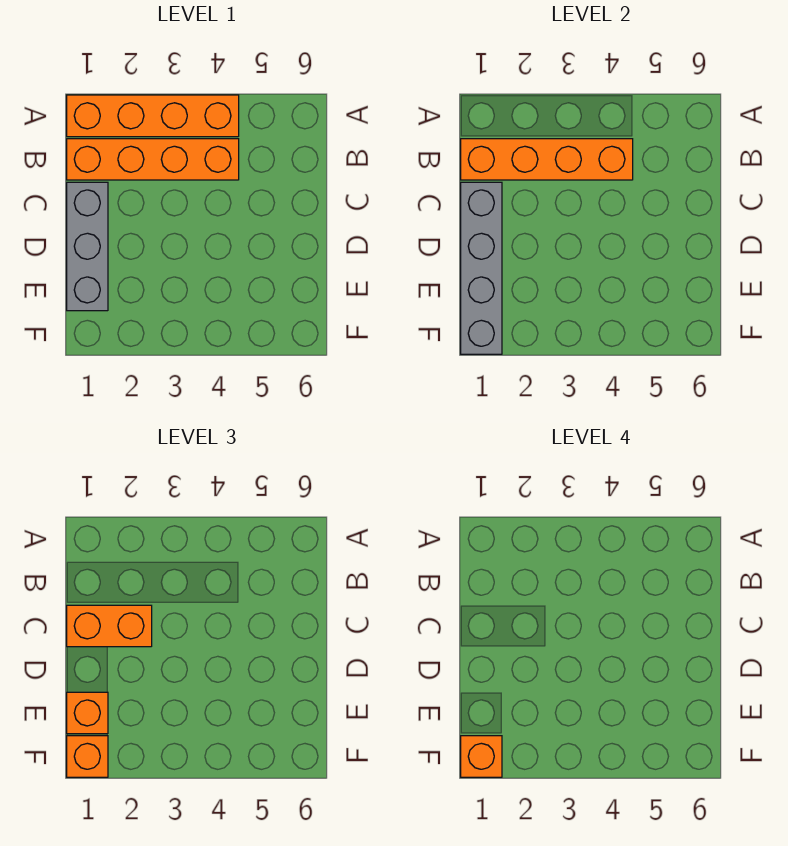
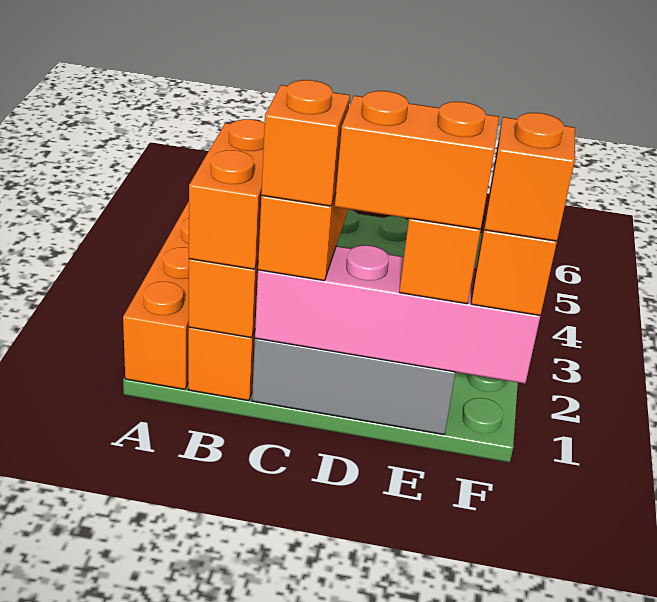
none -> orange 1x2 brick [189,119,265,269]
grey 1x4 brick [461,182,502,354] -> pink 1x4 brick [255,245,540,384]
none -> orange 1x1 brick [261,80,350,206]
none -> orange 1x2 brick [335,91,499,229]

